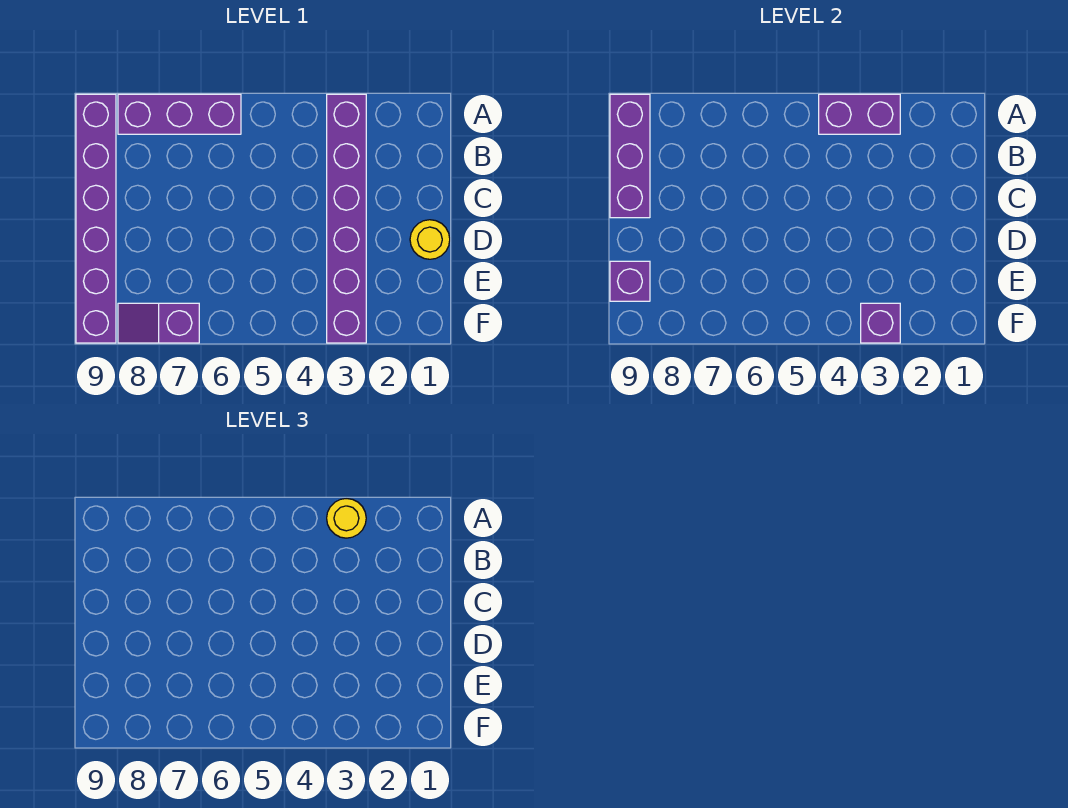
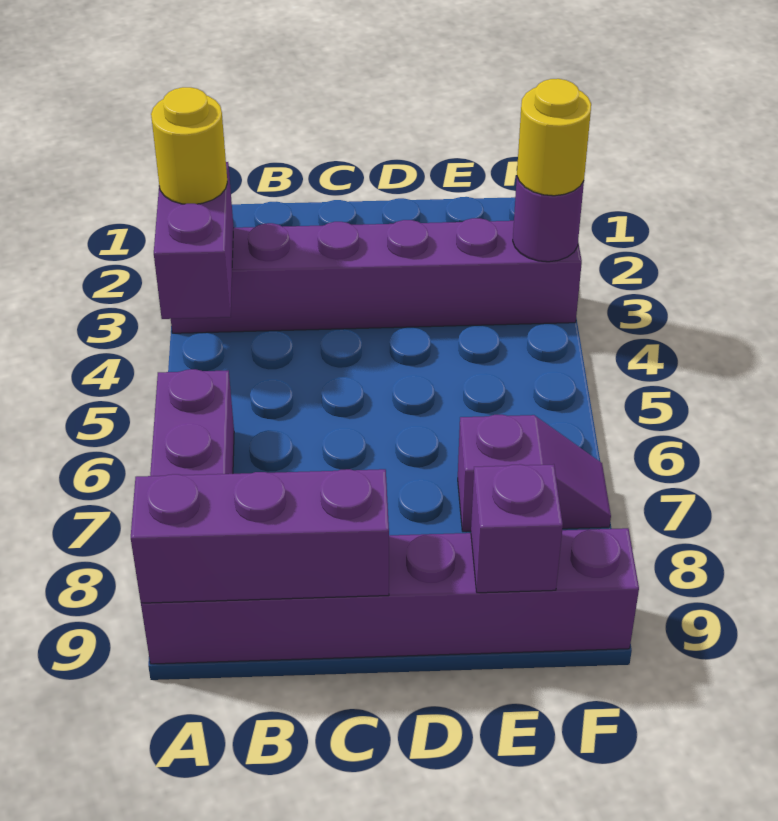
yellow 1x1 round brick [410,220,450,259] -> yellow 1x1 round brick moved to [517,79,591,196]
purple 1x1 brick [861,303,900,343] -> purple 1x1 round brick [513,177,584,262]
purple 1x2 slope [118,303,199,343] -> purple 1x2 slope turned to [458,415,611,532]

